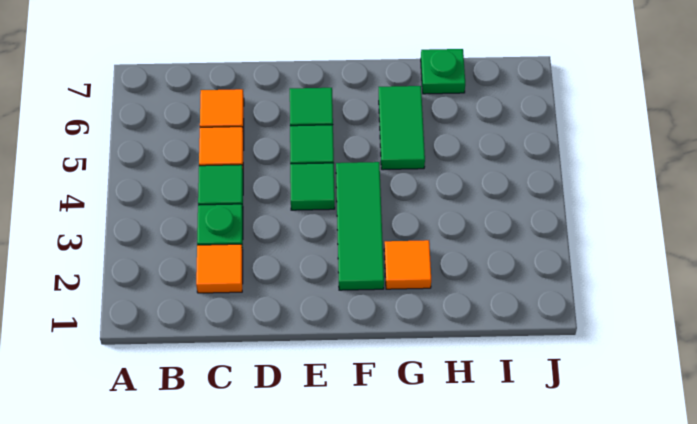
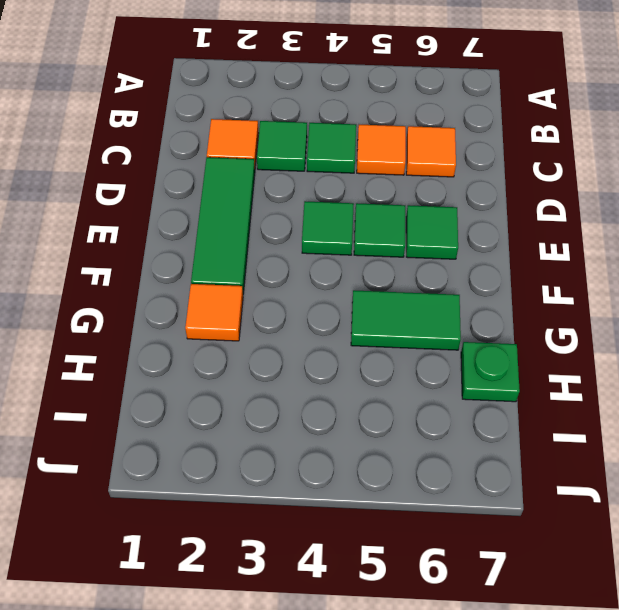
green 1x1 plate [197,204,243,251] -> green 1x1 tile [257,121,307,171]
green 1x3 tile [336,162,384,290] -> green 1x3 tile turned to [191,157,255,294]

